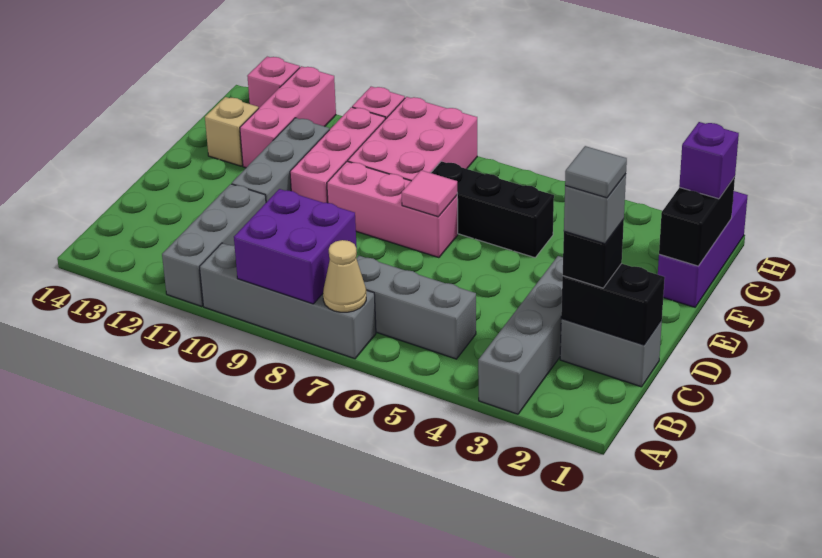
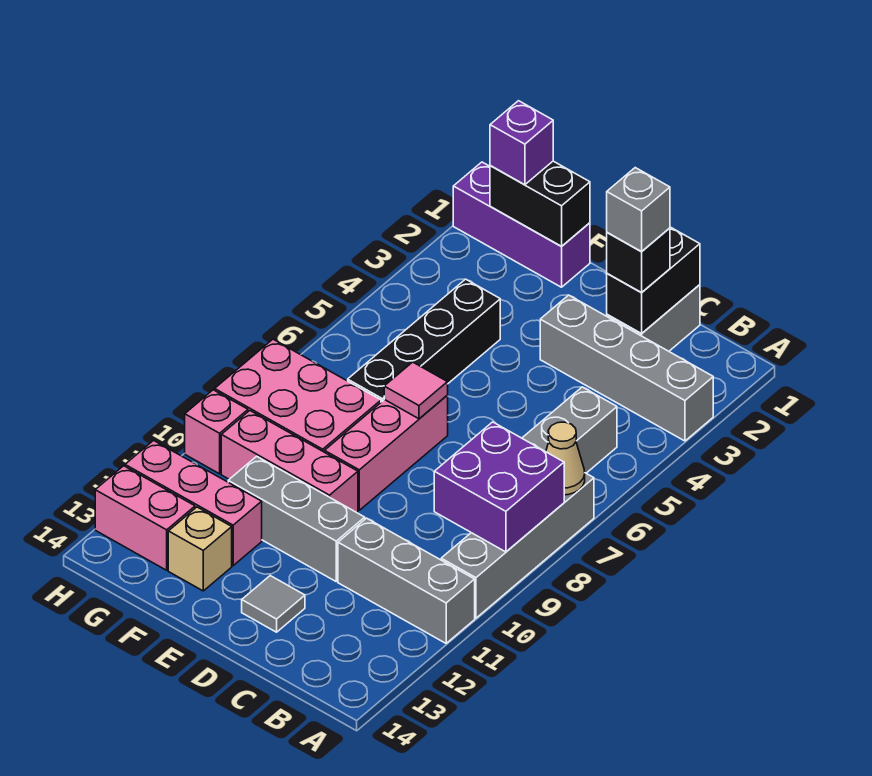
grey 1x1 tile [565,146,627,198] -> grey 1x1 tile moved to [242,576,305,632]
black 1x3 brick [431,161,554,258] -> black 1x4 brick [348,279,500,402]
pink 1x1 brick [247,57,300,108] -> pink 1x2 brick [95,466,195,570]

